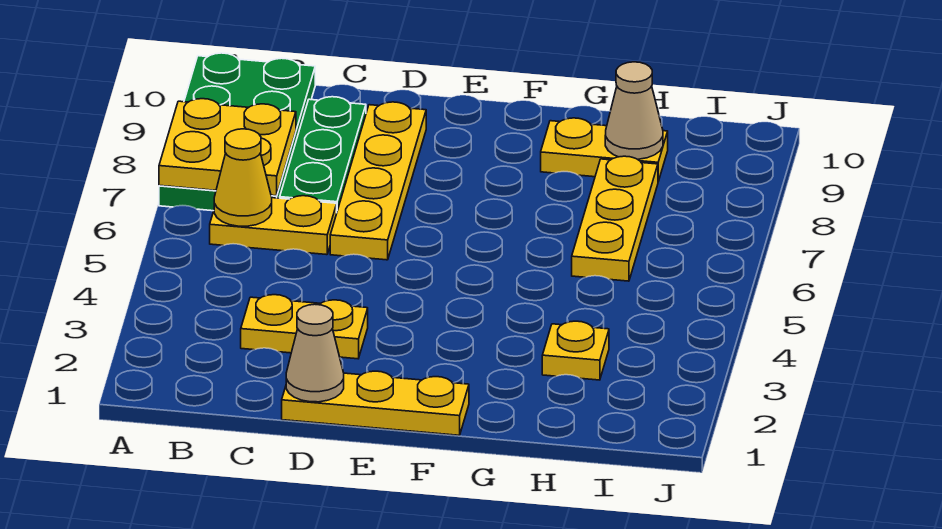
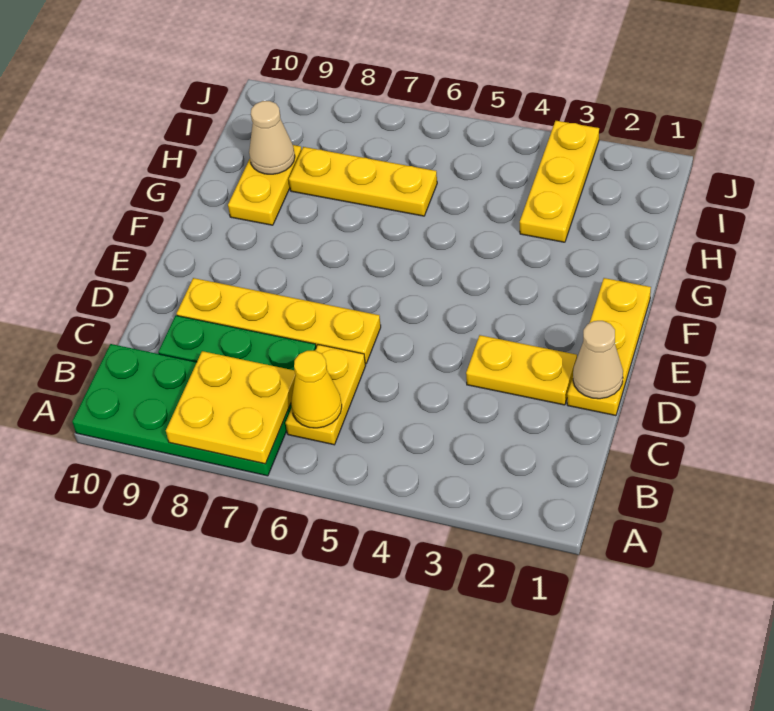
yellow 1x2 plate [241,295,368,359] -> yellow 1x2 plate turned to [466,335,577,405]
yellow 1x1 plate [542,321,609,380] -> yellow 1x3 plate [520,121,599,242]

